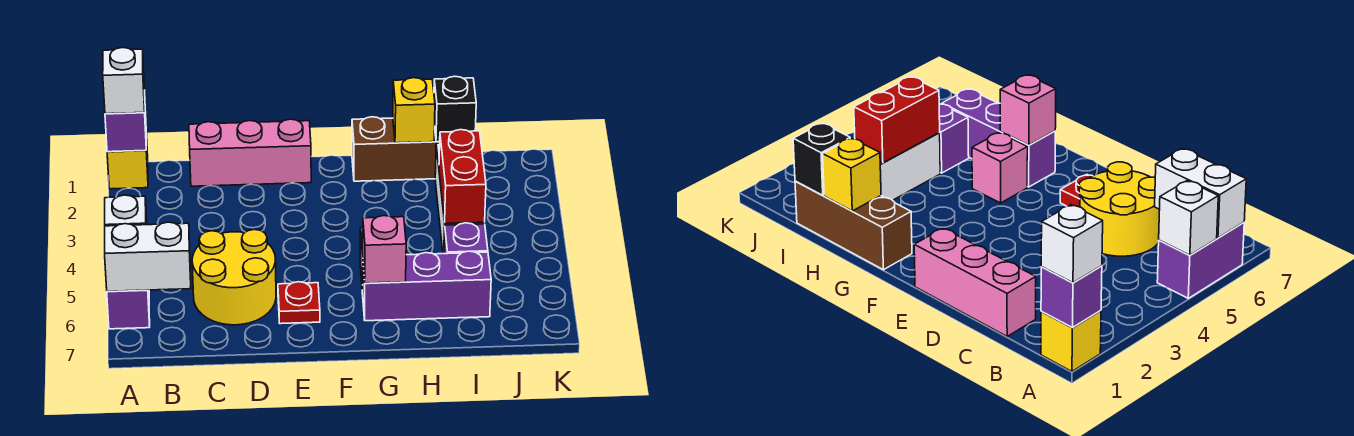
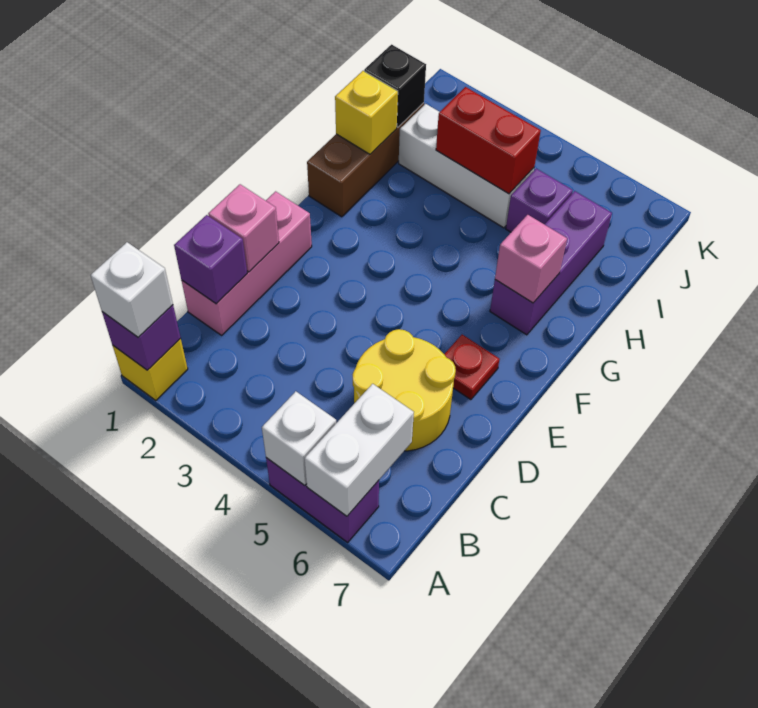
none -> purple 1x1 brick [174,215,247,304]
pink 1x1 brick [972,133,1028,203] -> pink 1x1 brick moved to [208,184,279,272]

